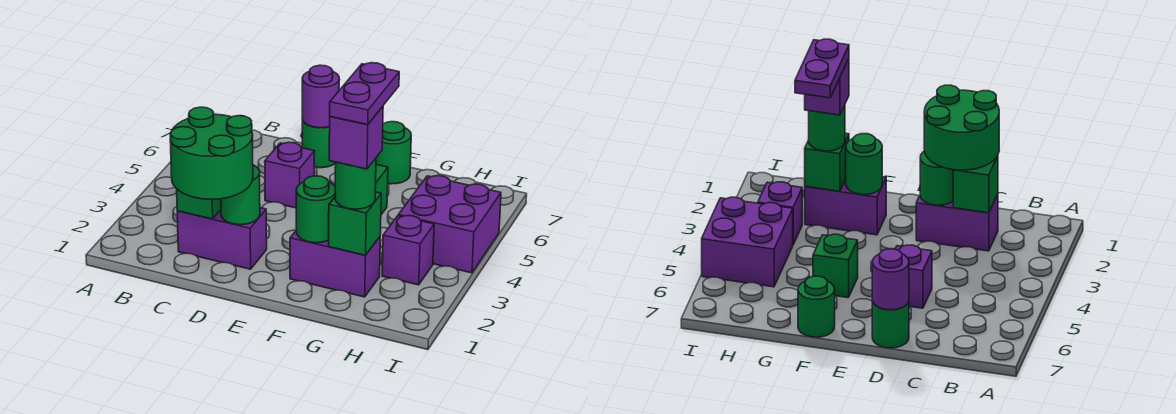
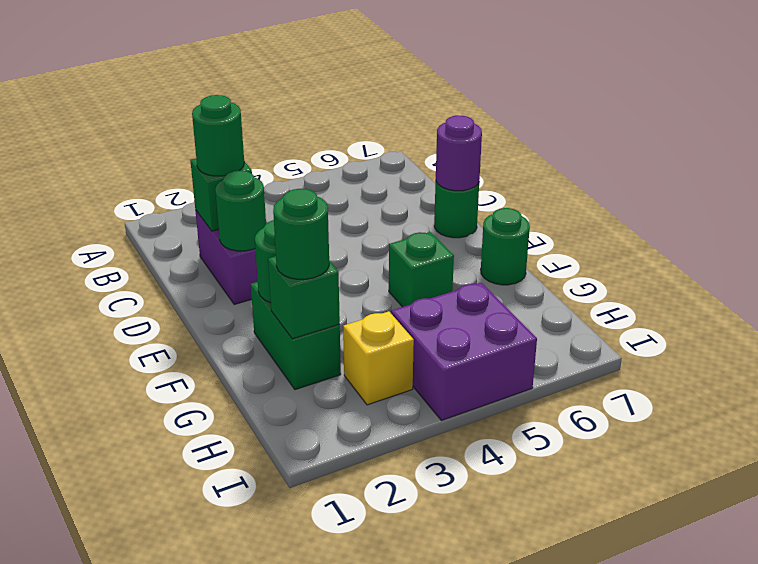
green 2x2 round brick [170,107,253,199] -> green 1x1 round brick [192,95,244,176]
purple 1x1 brick [265,142,315,208] -> none
purple 1x2 brick [290,231,380,297] -> green 1x2 brick [251,282,341,390]
purple 1x1 brick [329,107,383,169] -> none
purple 1x2 plate [330,63,399,125] -> none
purple 1x1 brick [382,216,434,285] -> yellow 1x1 brick [343,311,414,405]

